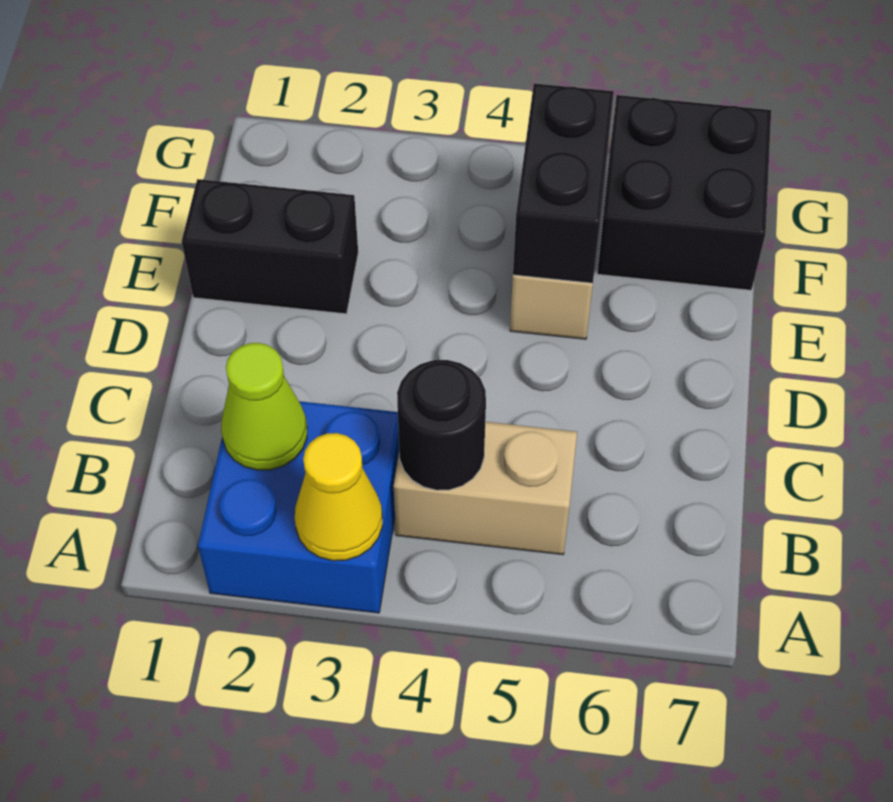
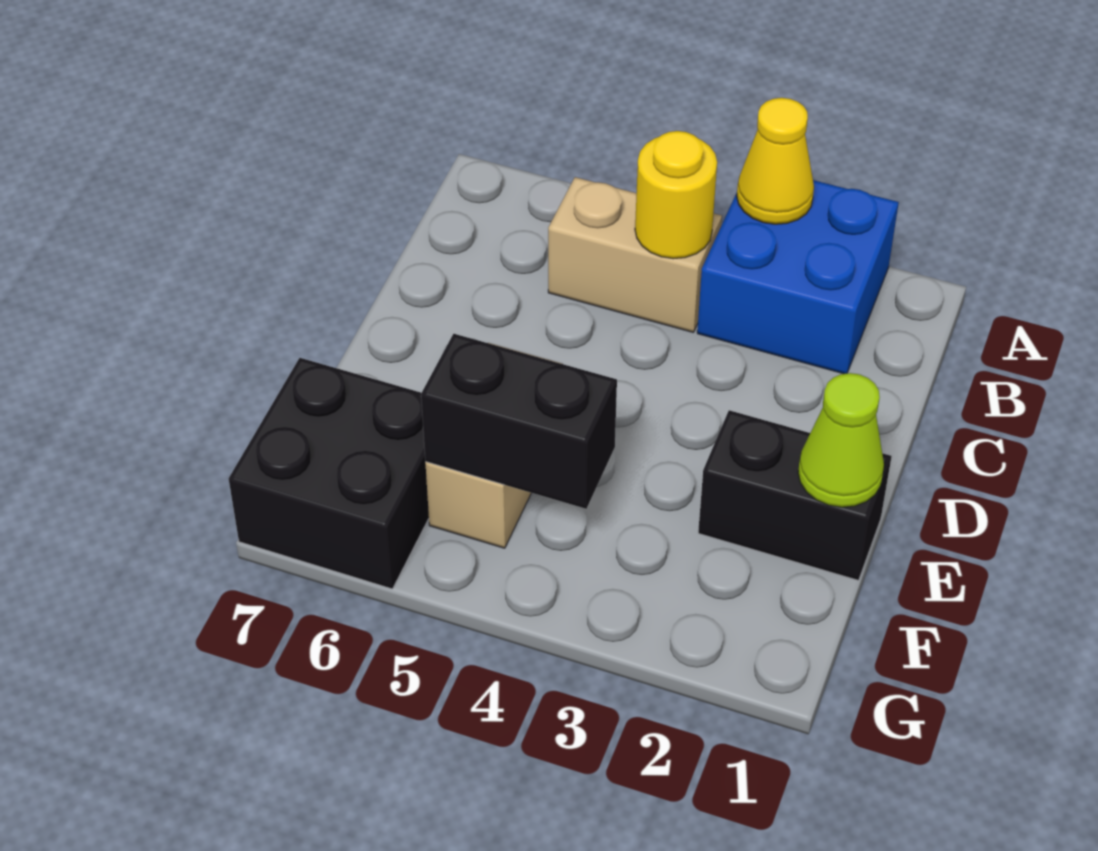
lime 1x1 cone [221,343,307,470] -> lime 1x1 cone moved to [798,373,884,507]
black 1x1 round brick [397,360,486,490] -> yellow 1x1 round brick [635,131,717,259]
black 1x2 brick [513,83,614,283] -> black 1x2 brick turned to [421,334,617,509]

